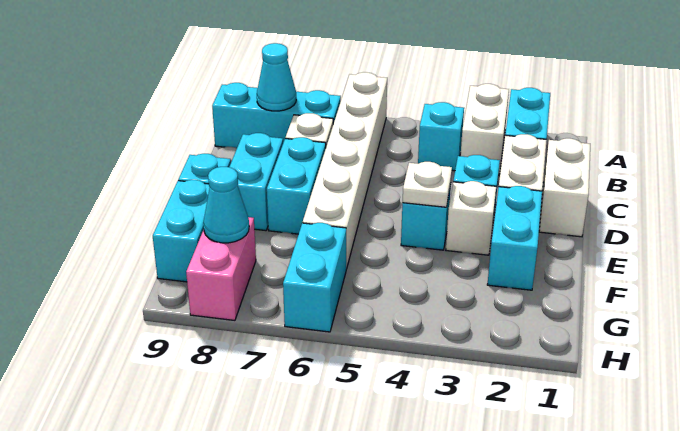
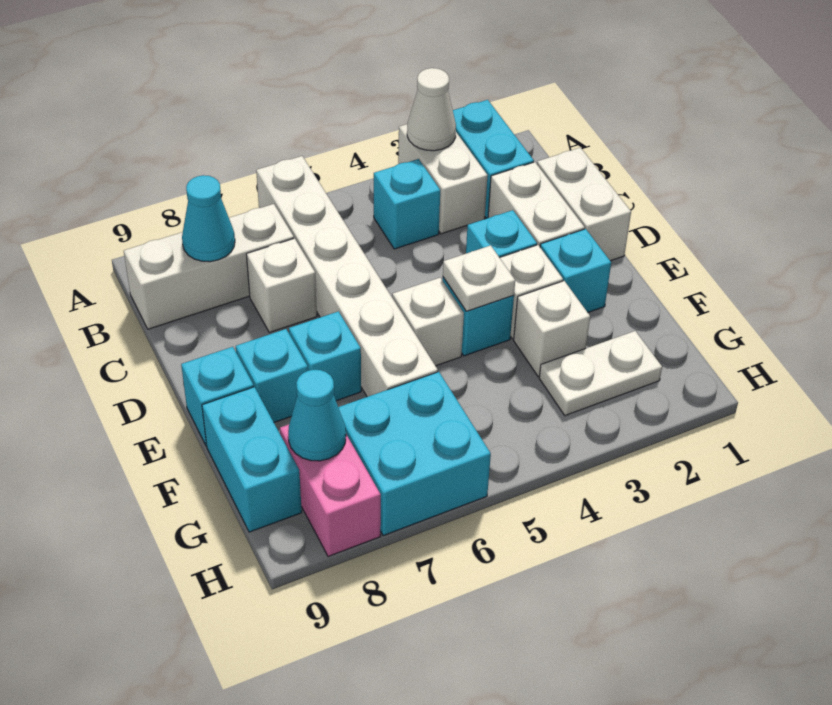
none -> white 1x1 cone [407,68,456,151]
cyan 1x3 brick [212,83,341,148] -> white 1x3 brick [124,204,294,329]
cyan 1x2 brick [267,137,326,234] -> cyan 1x1 brick [289,311,361,401]
cyan 1x2 brick [230,133,283,231] -> cyan 1x1 brick [236,329,308,422]
cyan 1x2 brick [487,186,542,290] -> cyan 1x1 brick [540,229,611,312]
none -> white 1x1 brick [392,278,464,366]
none -> white 1x1 brick [514,281,590,377]
none -> white 1x2 plate [539,331,662,416]
cyan 1x2 brick [283,223,346,332] -> cyan 2x2 brick [338,372,491,536]

